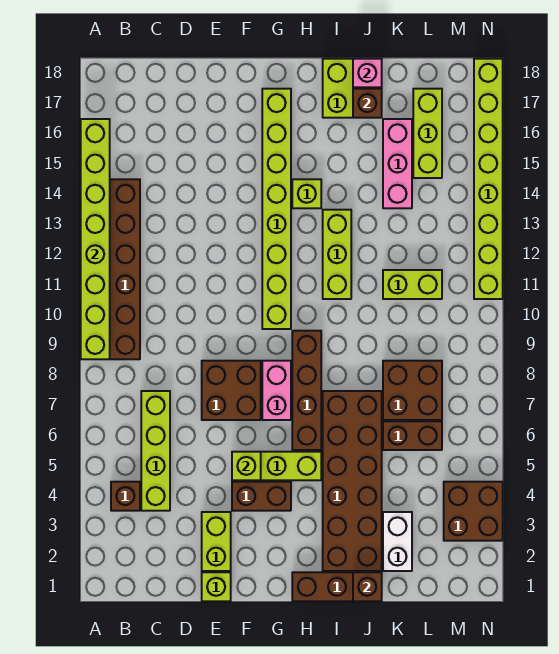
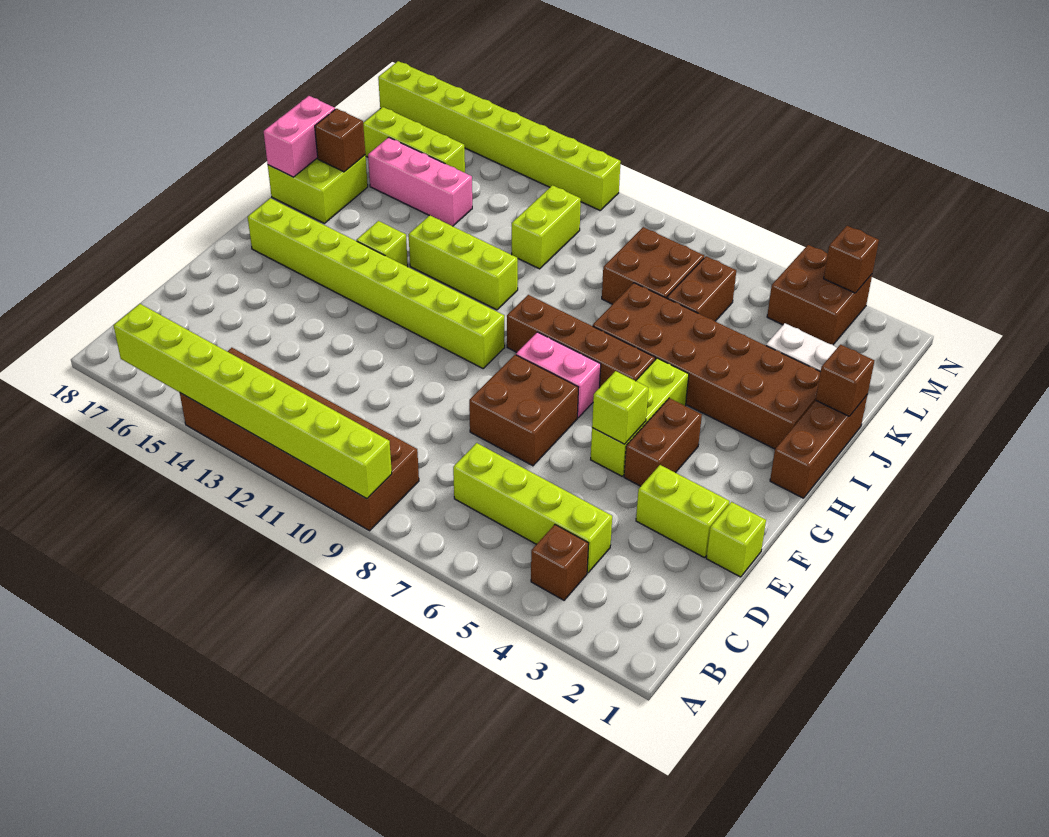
pink 1x1 brick [353,59,382,87] -> pink 1x2 brick [264,96,335,177]
none -> brown 1x1 brick [824,226,879,293]

